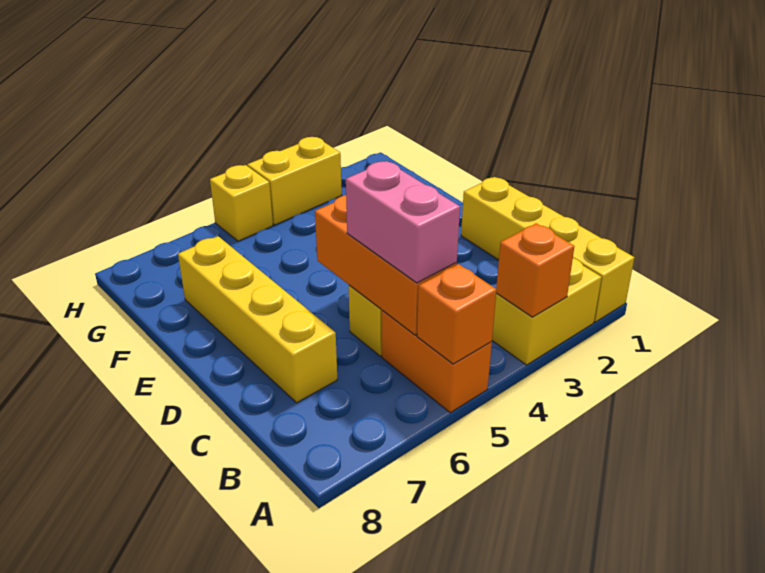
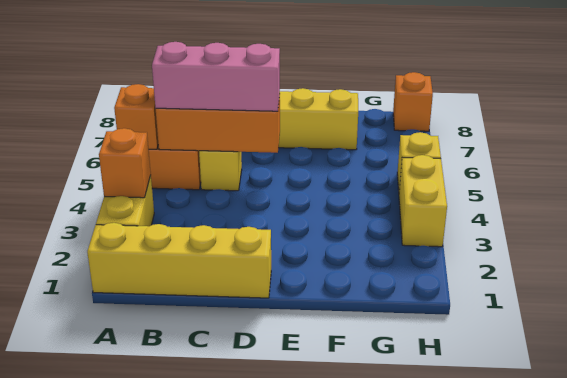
pink 1x2 brick [346,161,460,283] -> pink 1x3 brick [152,42,280,111]
none -> orange 1x1 brick [393,72,433,131]

